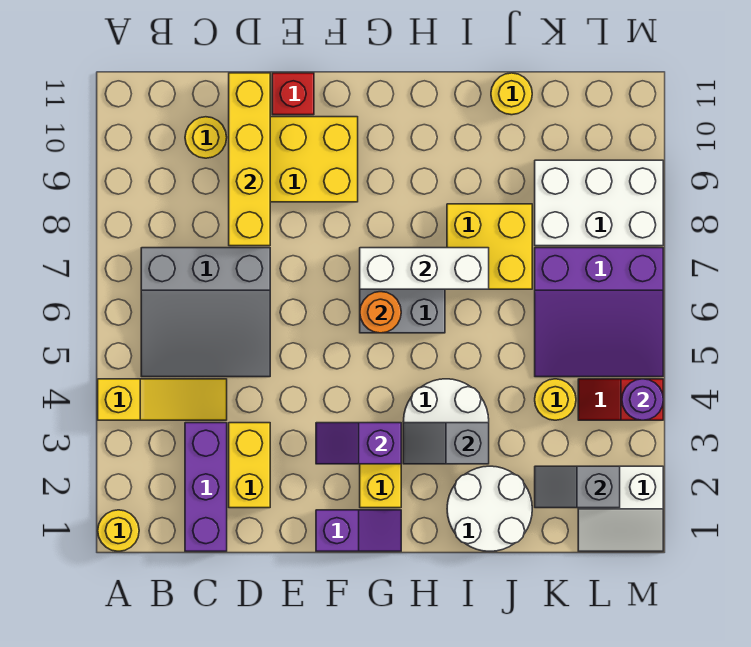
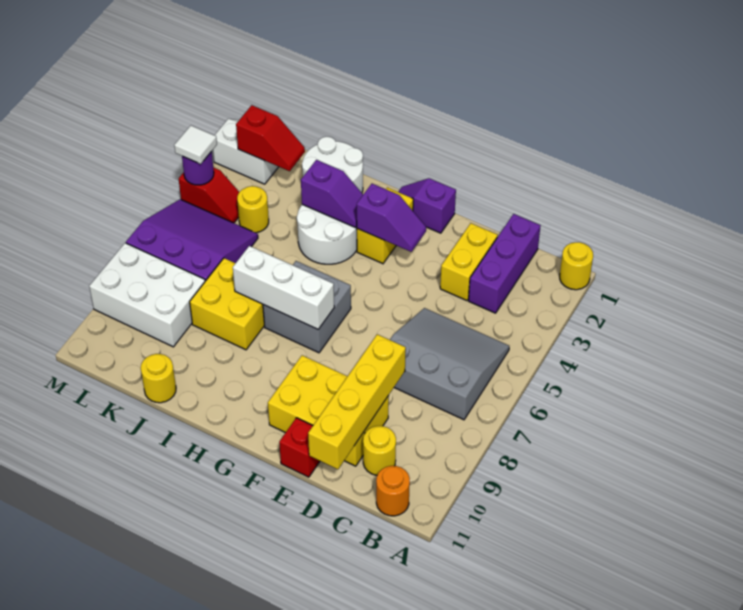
yellow 1x3 slope [98,379,227,420] -> none
orange 1x1 round brick [360,292,401,333] -> orange 1x1 round brick moved to [376,466,410,516]
grey 1x2 slope [403,423,489,464] -> purple 1x2 slope [301,160,363,228]
grey 1x2 slope [535,466,620,508] -> red 1x2 slope [236,105,305,171]
none -> white 1x1 tile [174,126,217,164]

